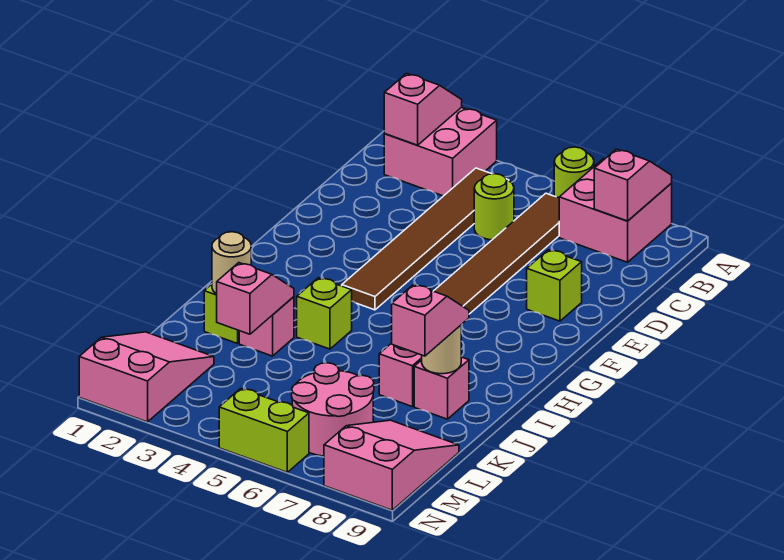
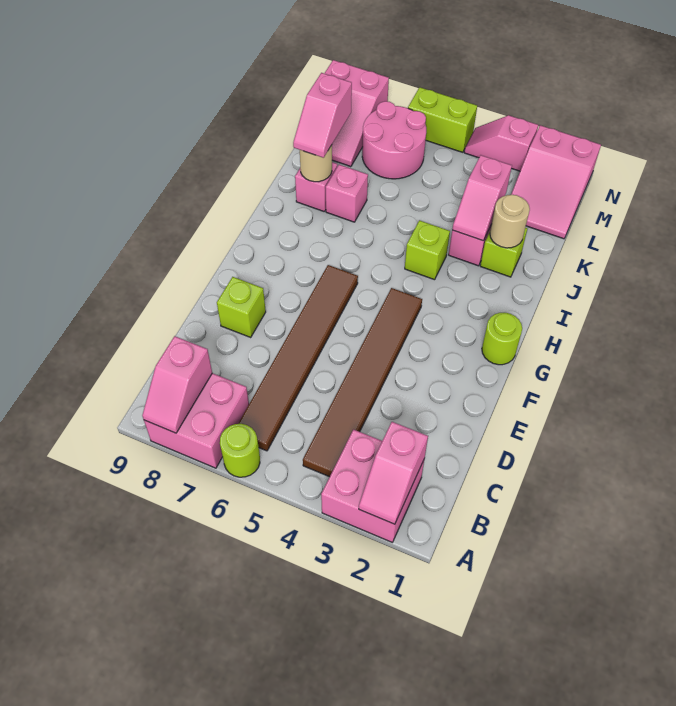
lime 1x1 round brick [474,174,514,240] -> lime 1x1 round brick moved to [482,312,522,365]
none -> pink 1x2 slope [464,115,538,171]

